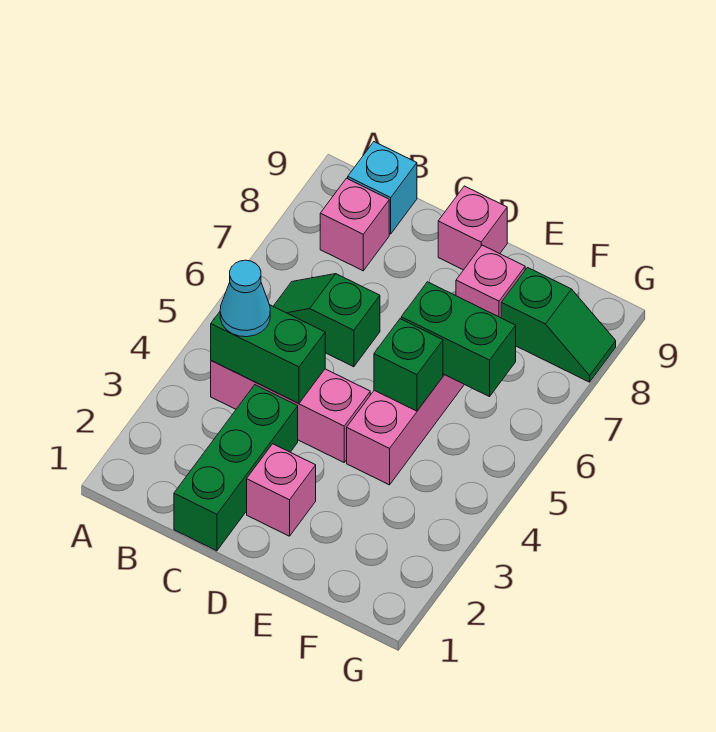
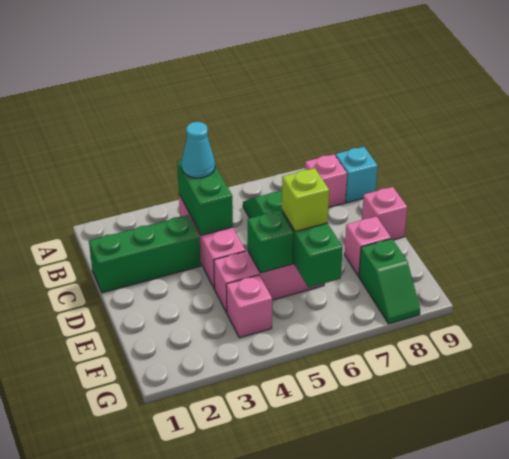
pink 1x1 brick [247,444,316,536] -> pink 1x1 brick moved to [226,275,272,338]
none -> lime 1x1 brick [282,168,329,231]

